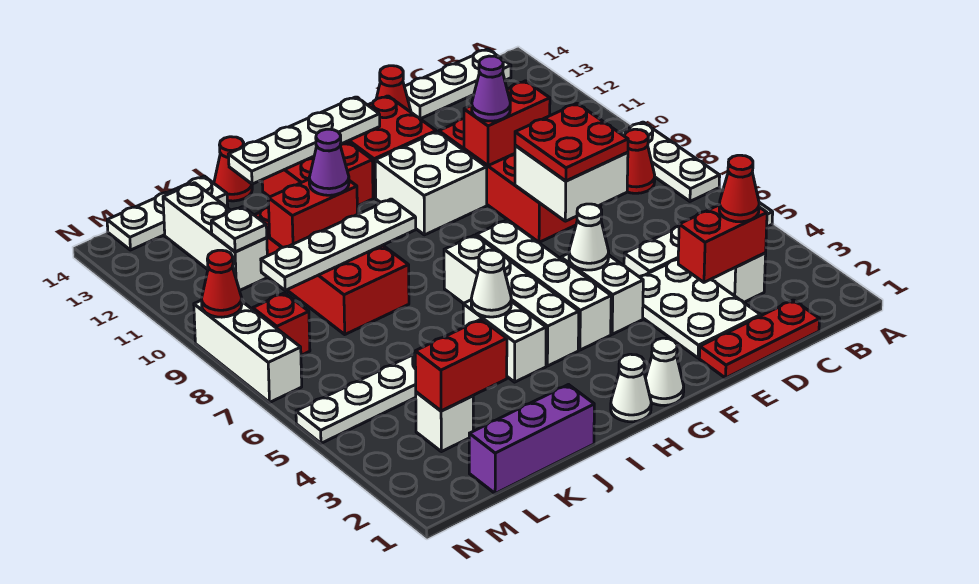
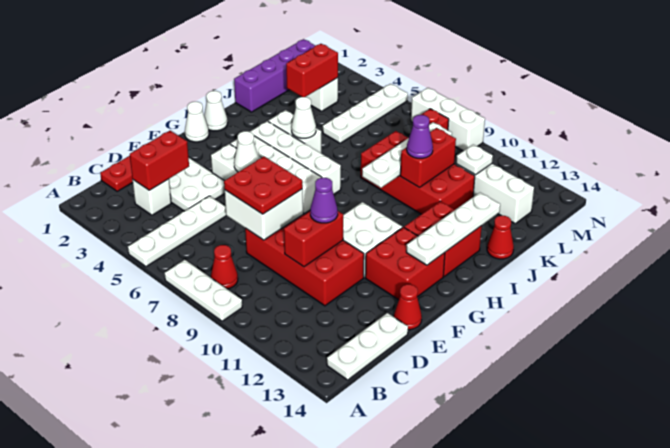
red 1x1 cone [719,155,759,222] -> none
purple 1x3 brick [469,385,594,494] -> purple 1x4 brick [234,39,315,112]
white 1x3 plate [107,176,228,250] -> none
red 1x1 cone [202,250,242,317] -> none

